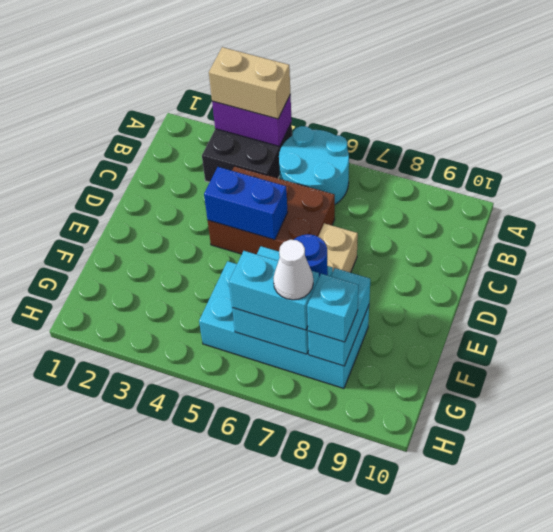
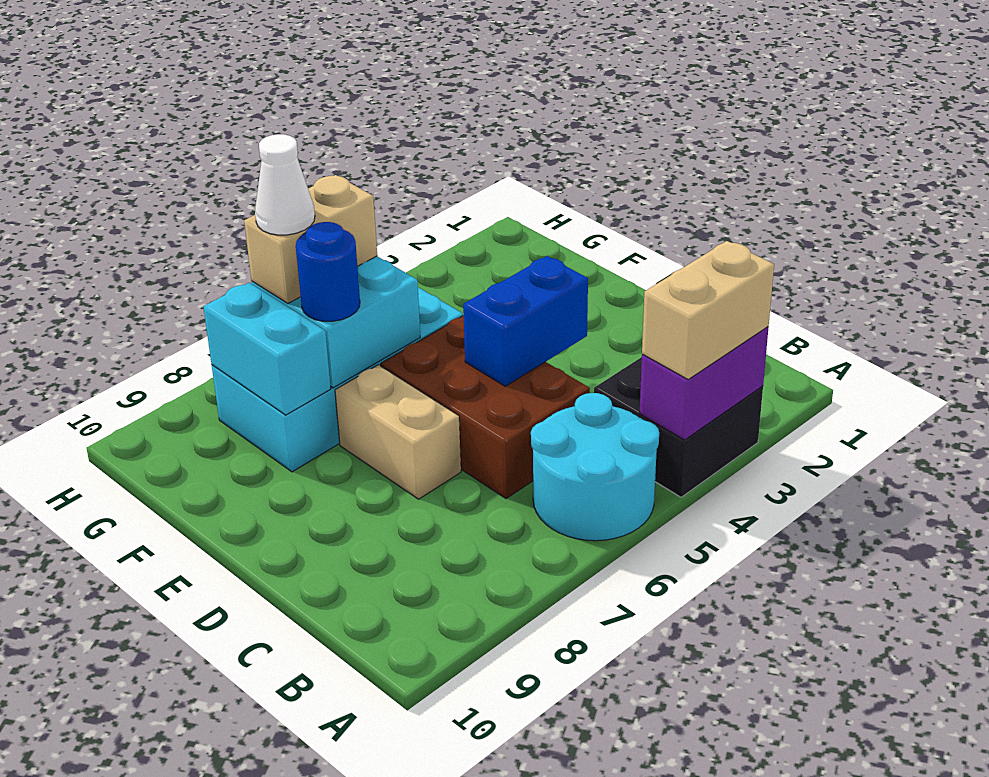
brown 2x3 brick [208,166,335,254] -> brown 2x3 brick turned to [381,315,590,498]
cyan 1x2 brick [229,251,319,330] -> tan 1x2 brick [244,175,377,303]
cyan 1x1 brick [307,274,358,342] -> none

